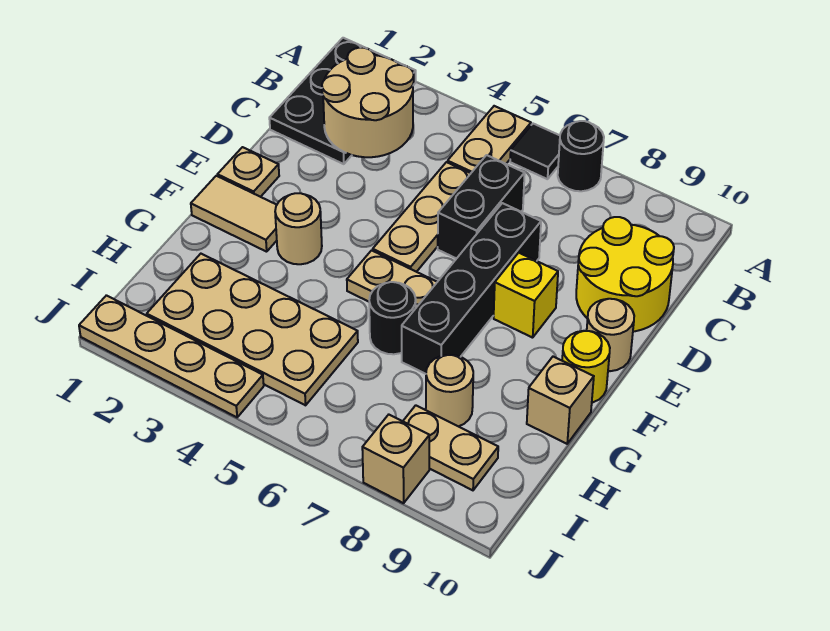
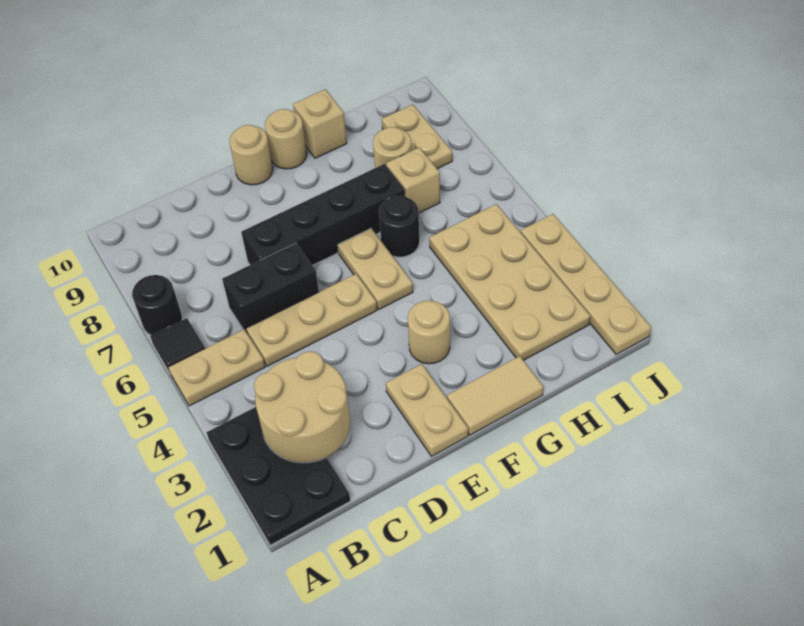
black 2x3 plate [269,38,416,164] -> black 2x3 plate turned to [207,407,350,545]
yellow 2x2 round brick [576,217,674,332] -> none
tan 1x1 plate [217,147,279,197] -> tan 1x2 plate [386,364,468,456]
yellow 1x1 brick [494,253,558,338] -> none
tan 1x2 tile [191,176,277,252] -> tan 1x2 tile turned to [447,356,543,435]
yellow 1x1 round brick [562,331,610,403] -> tan 1x1 round brick [265,109,307,169]
tan 1x1 brick [362,415,429,503] -> tan 1x1 brick moved to [386,148,440,213]

